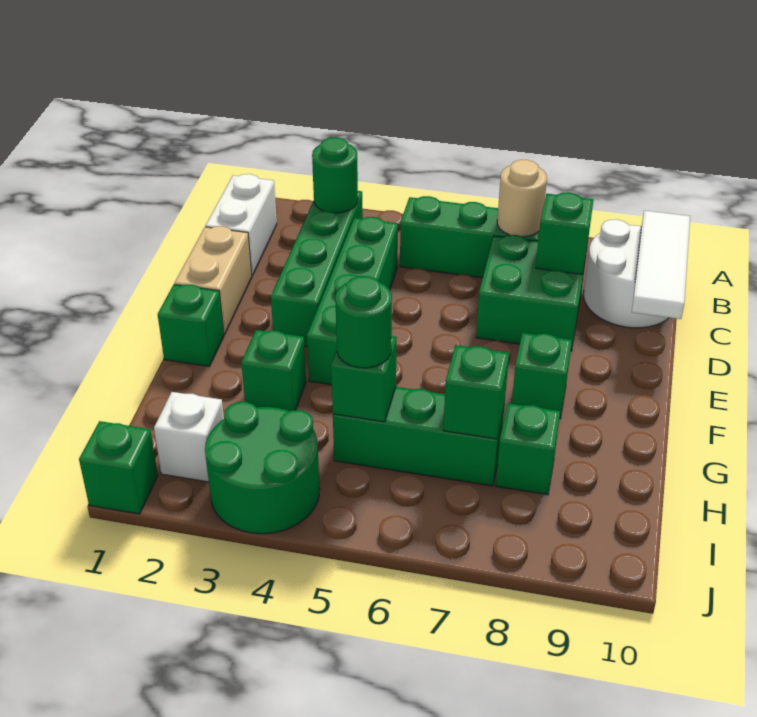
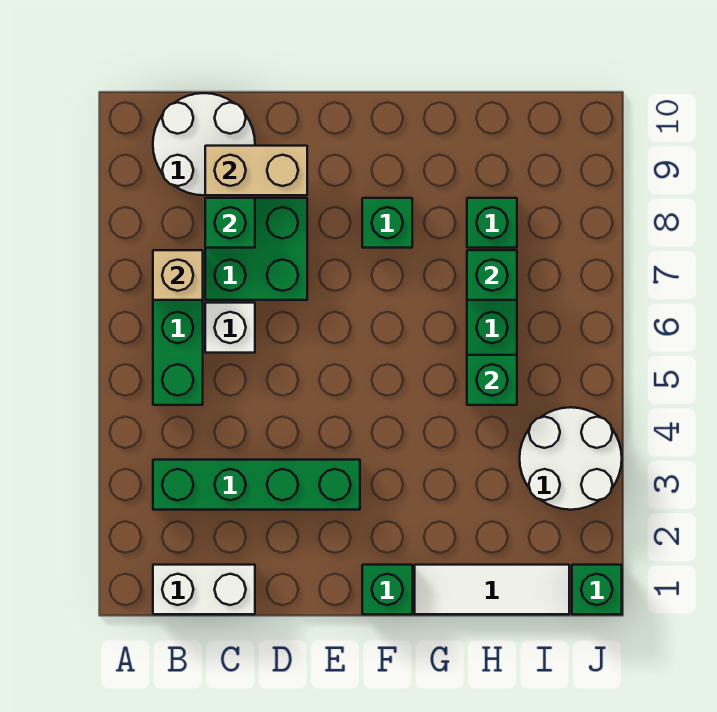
green 1x1 round brick [312,137,358,213] -> none
tan 1x1 round brick [497,160,547,237] -> tan 1x1 brick [153,250,203,300]
white 1x3 tile [632,210,690,319] -> white 1x3 tile moved to [415,565,569,614]
green 1x4 brick [307,217,398,385] -> none
tan 1x2 brick [174,226,252,335] -> tan 1x2 brick moved to [205,146,307,195]
green 1x1 brick [241,330,306,411] -> none
green 1x1 round brick [335,276,392,368] -> none
white 1x1 brick [154,392,224,482] -> white 1x1 brick moved to [205,303,255,353]
green 2x2 round brick [205,402,320,534] -> white 2x2 round brick [520,407,622,510]

